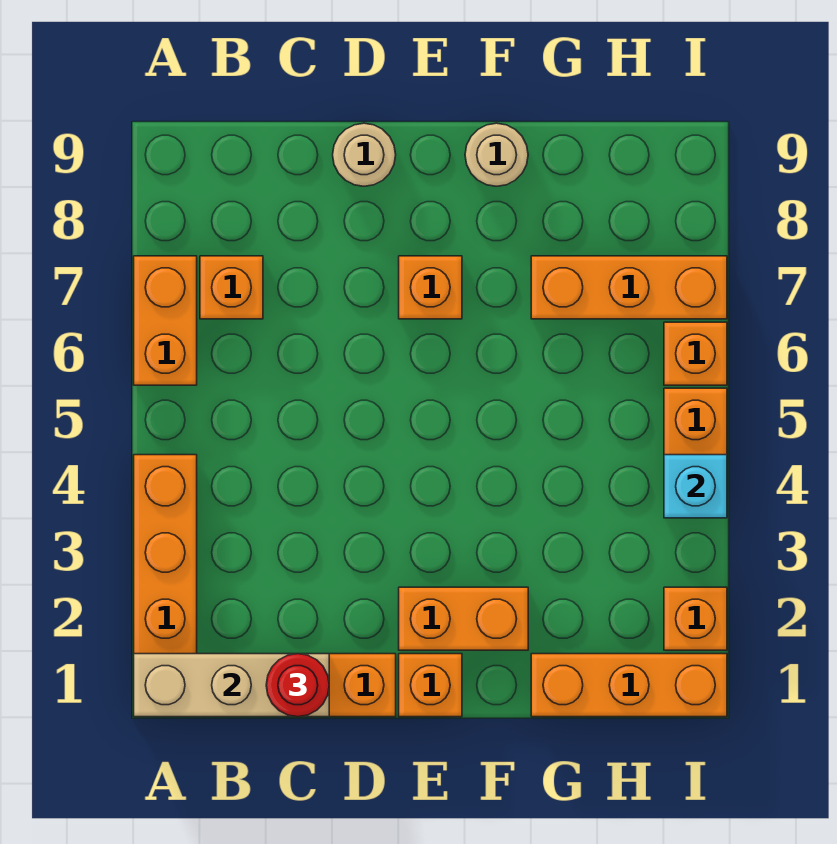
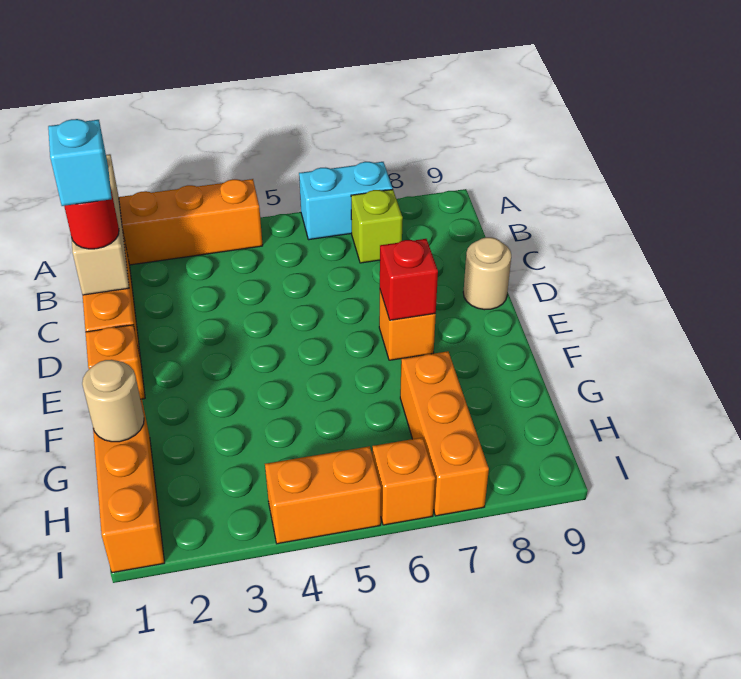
orange 1x2 brick [134,256,197,385] -> cyan 1x2 brick [299,162,393,240]
orange 1x1 brick [200,256,263,319] -> lime 1x1 brick [351,189,403,263]
orange 1x2 brick [399,587,528,650] -> none
none -> red 1x1 brick [380,239,438,320]
tan 1x1 round brick [465,123,528,186] -> tan 1x1 round brick moved to [82,360,144,442]
orange 1x1 brick [664,587,727,650] -> none
cyan 1x1 brick [664,455,727,518] -> cyan 1x1 brick moved to [48,119,112,206]

